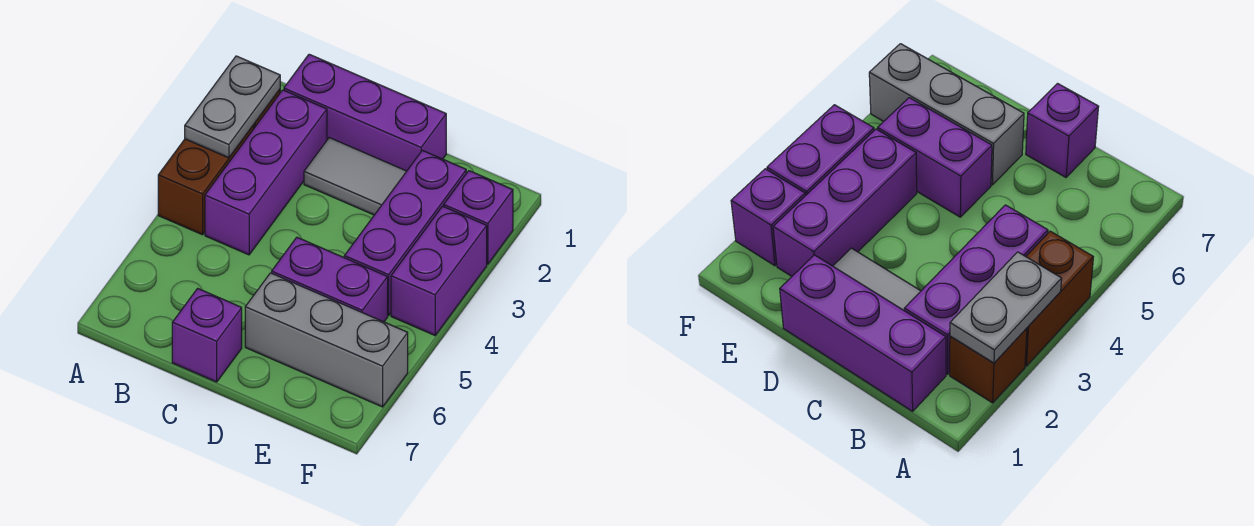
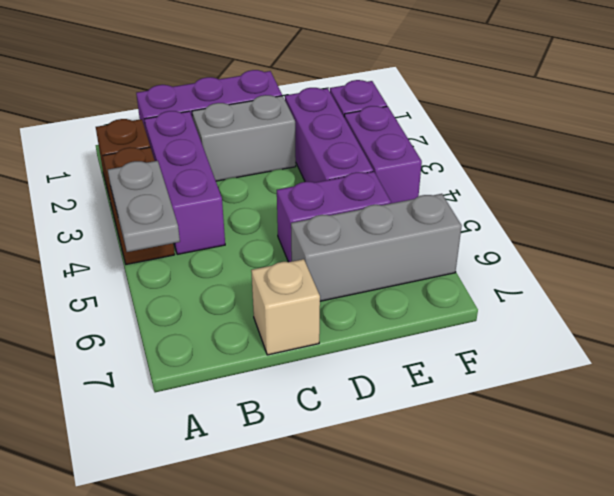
grey 1x2 plate [185,56,280,158] -> grey 1x2 plate moved to [108,161,180,252]
grey 1x2 tile [304,138,407,215] -> grey 1x2 brick [192,95,296,181]
purple 1x1 brick [172,288,242,382] -> tan 1x1 brick [251,259,320,355]

